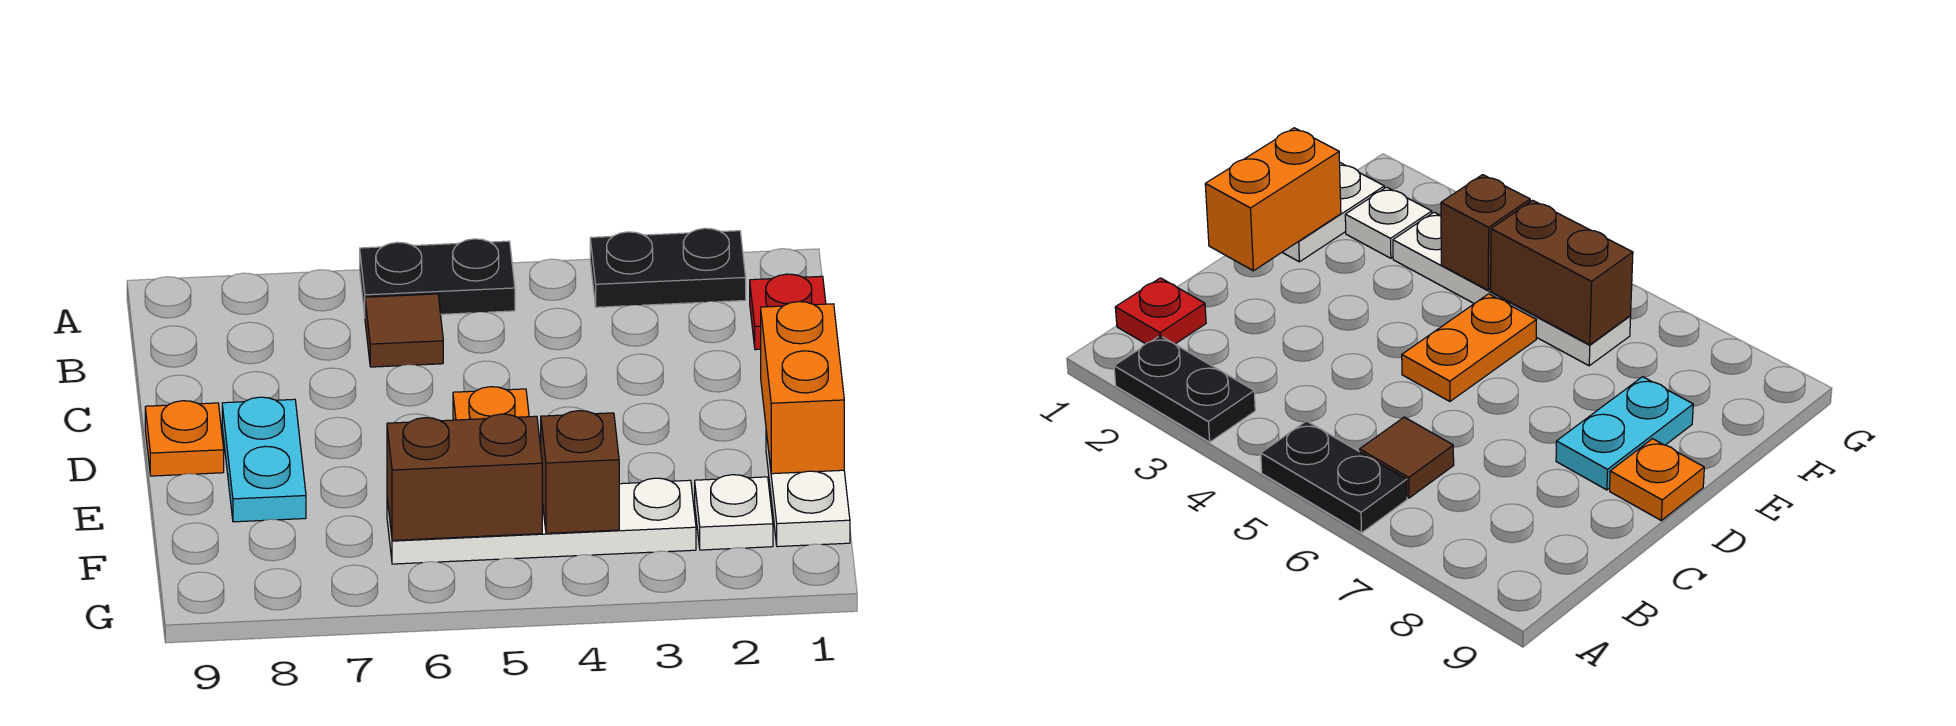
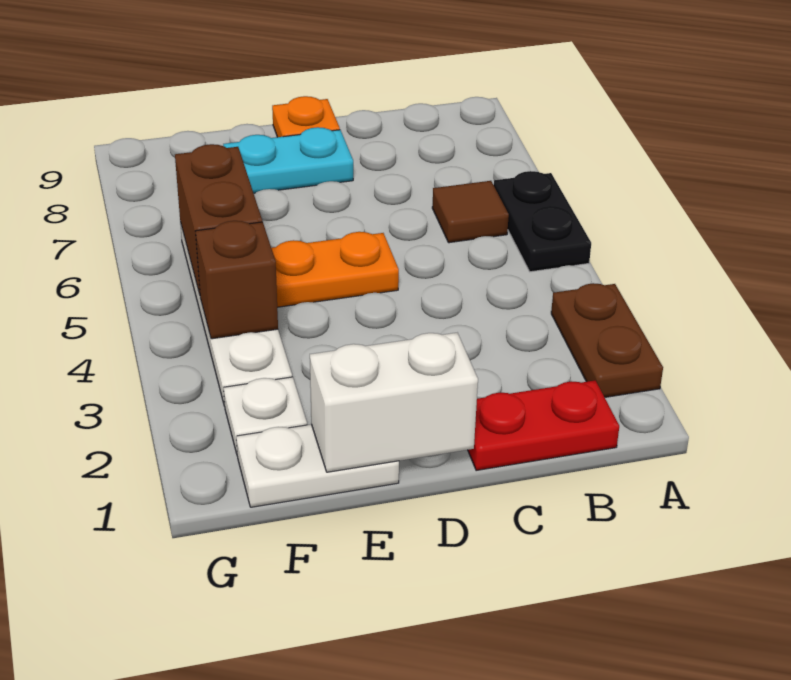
black 1x2 plate [590,228,746,307] -> brown 1x2 plate [551,283,663,397]
red 1x1 plate [750,274,826,350] -> red 1x2 plate [468,380,619,471]
orange 1x2 brick [761,302,844,474] -> white 1x2 brick [310,333,478,472]

